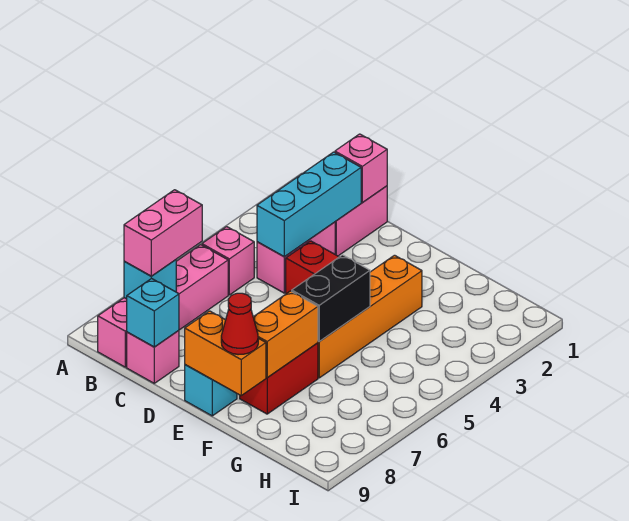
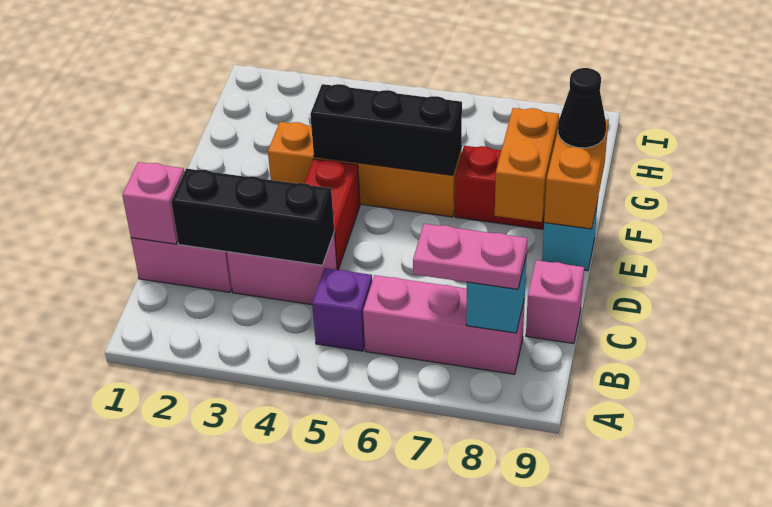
pink 1x1 brick [202,227,254,295] -> purple 1x1 brick [312,268,372,351]
pink 1x4 brick [98,245,228,367] -> pink 1x3 brick [363,275,525,374]
pink 1x2 brick [124,190,202,276] -> pink 1x2 plate [413,224,527,289]
cyan 1x3 brick [257,152,361,257] -> black 1x3 brick [171,169,334,265]
cyan 1x1 brick [127,278,179,347] -> none
black 1x2 brick [292,255,370,341] -> black 1x3 brick [310,84,462,175]
orange 1x2 brick [253,291,318,378] -> orange 1x2 brick turned to [495,108,559,222]
red 1x1 cone [221,293,258,355] -> black 1x1 cone [558,68,606,148]

